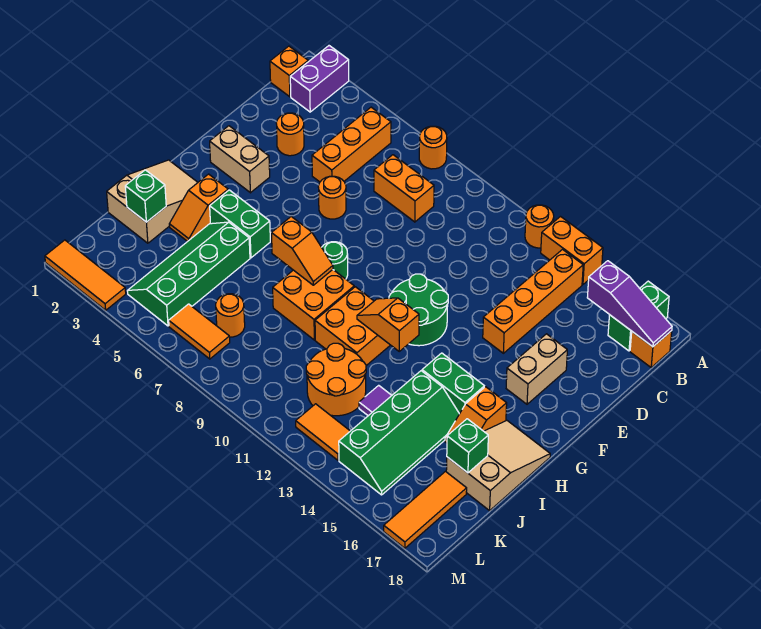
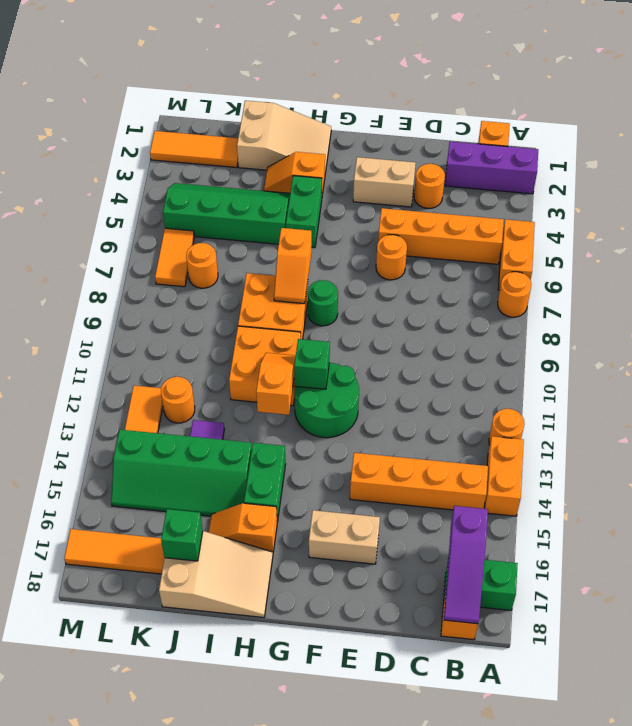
purple 1x2 brick [290,46,349,112] -> purple 1x3 brick [445,142,538,194]
orange 1x3 brick [312,107,391,182] -> orange 1x4 brick [378,208,504,264]
orange 1x2 brick [374,155,434,222] -> orange 1x2 brick moved to [498,219,535,290]
tan 1x2 brick [210,126,270,193] -> tan 1x2 brick turned to [353,157,416,207]
green 1x1 brick [125,170,166,222] -> green 1x1 brick moved to [294,339,330,389]
orange 2x2 round brick [306,343,366,416] -> orange 1x1 round brick [161,377,195,423]
orange 1x3 tile [45,240,126,310] -> orange 1x3 tile turned to [150,131,238,168]

